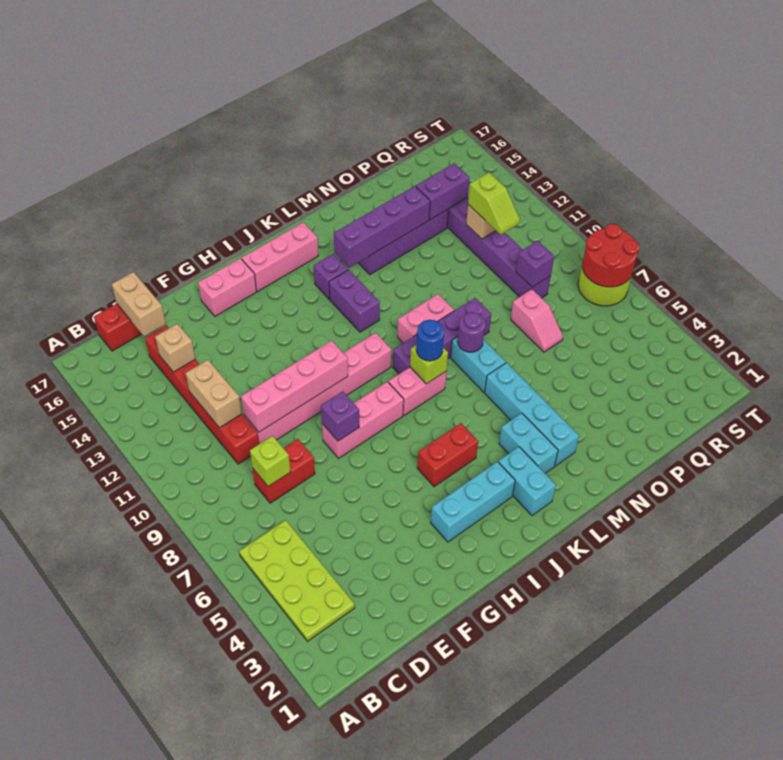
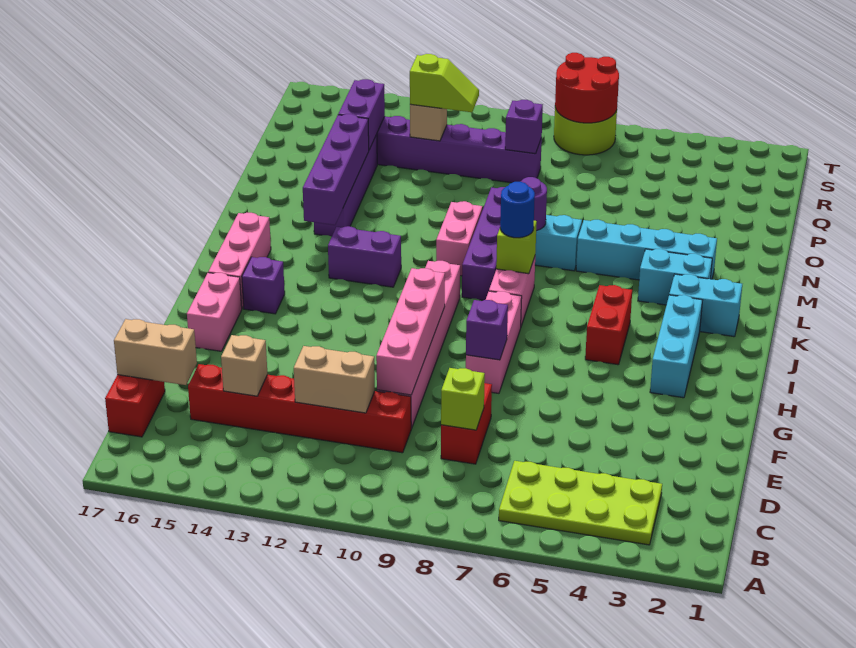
purple 1x1 brick [314,254,348,299] -> purple 1x1 brick moved to [242,257,285,314]
pink 1x2 slope [511,289,563,352] -> none

